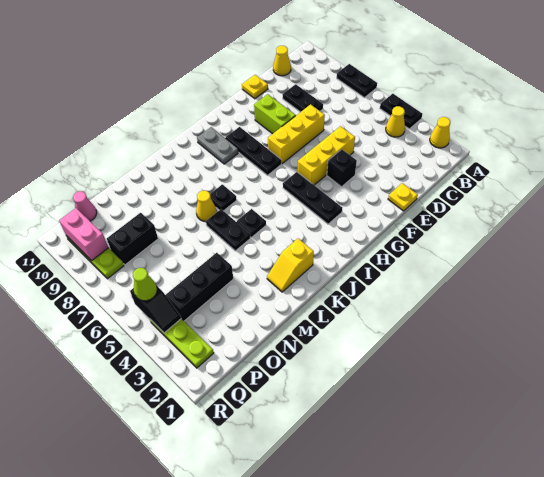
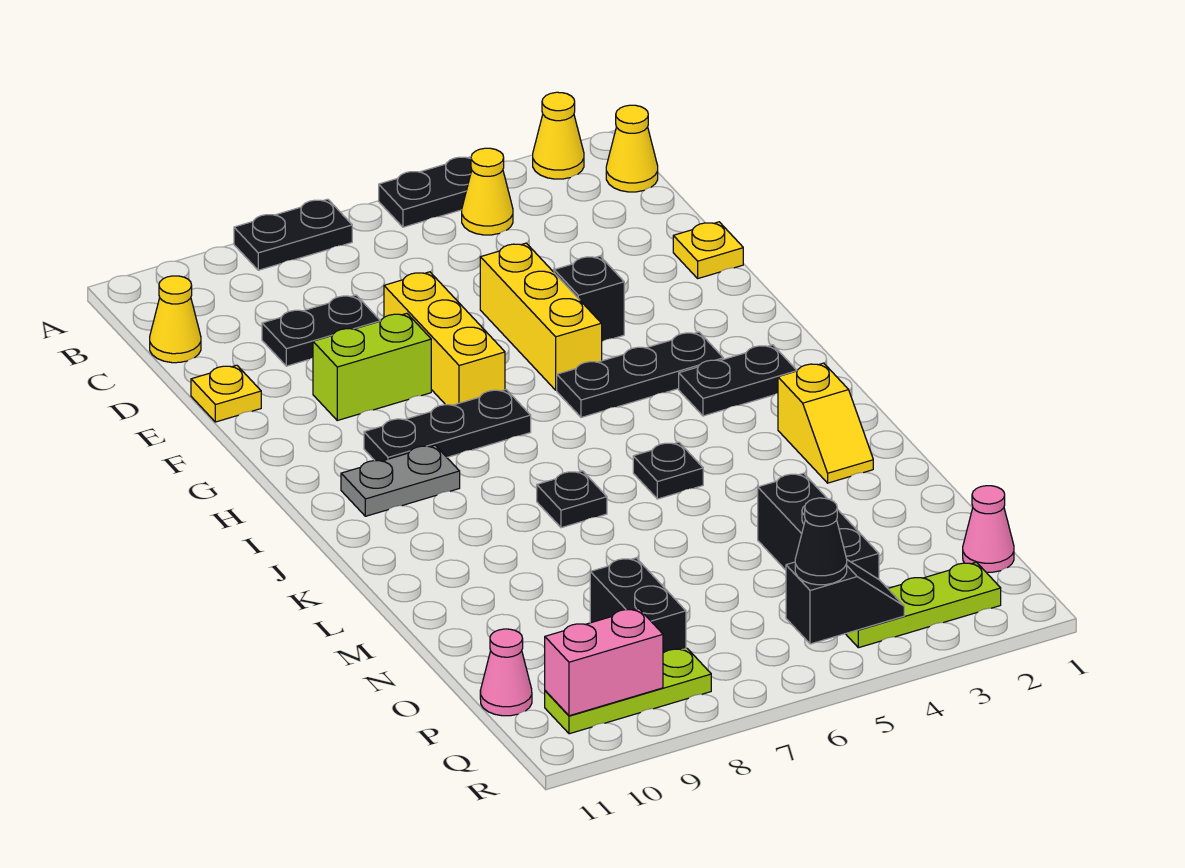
black 1x2 plate [206,209,250,251] -> black 1x2 plate moved to [679,345,797,416]
yellow 1x1 cone [196,191,217,221] -> yellow 1x1 cone moved to [606,105,658,192]
none -> pink 1x1 cone [963,486,1014,572]
lime 1x1 cone [133,268,157,301] -> black 1x1 cone [795,498,847,585]

